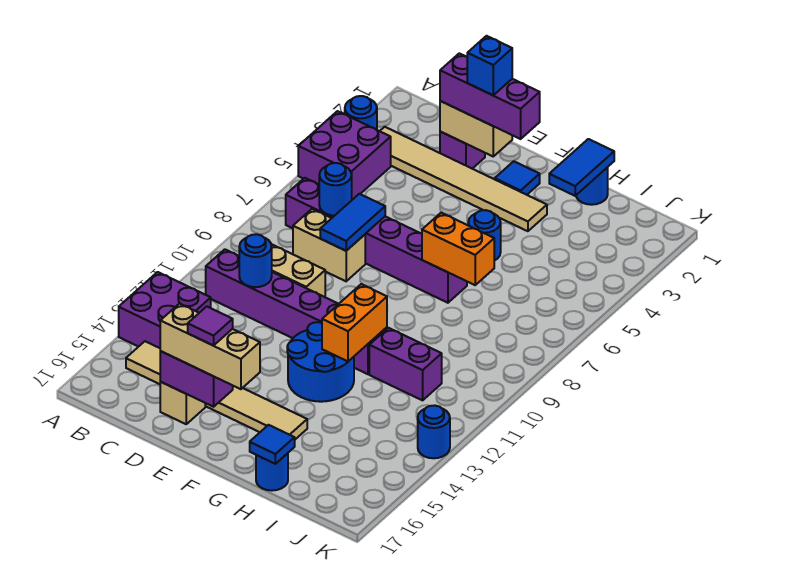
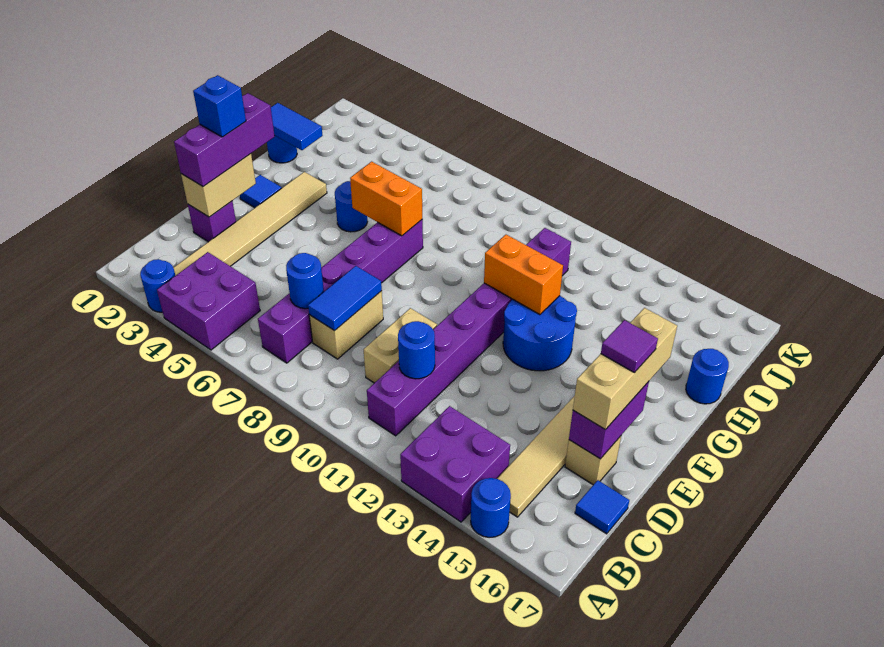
blue 1x2 tile [320,194,385,251] -> blue 1x2 tile turned to [308,266,382,331]
orange 1x2 brick [422,213,494,285] -> orange 1x2 brick turned to [350,162,422,236]
blue 1x1 tile [250,425,295,464] -> blue 1x1 tile moved to [575,480,629,534]
blue 1x1 round brick [418,405,450,458] -> blue 1x1 round brick moved to [471,478,511,538]

